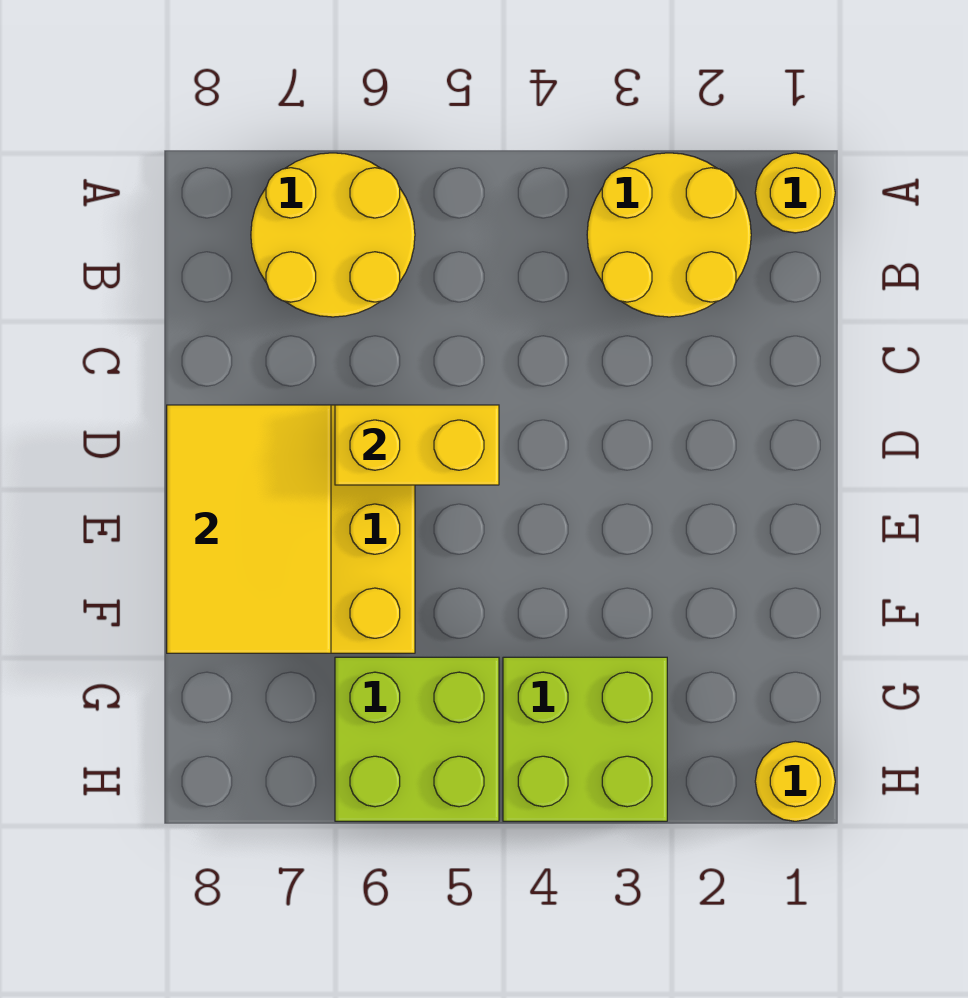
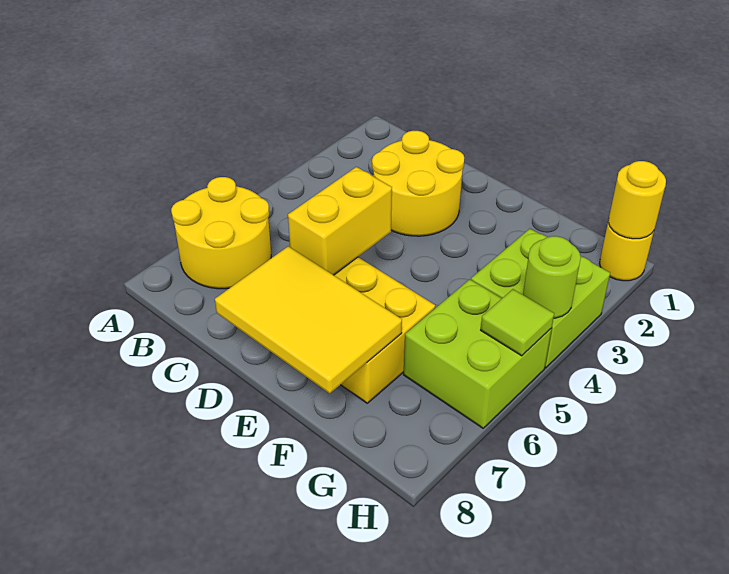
yellow 1x1 round brick [755,153,835,233] -> yellow 1x1 round brick moved to [608,161,666,239]
yellow 2x2 round brick [587,153,751,317] -> yellow 2x2 round brick moved to [372,131,464,236]
none -> lime 1x1 round brick [523,236,581,318]
none -> lime 1x1 tile [481,289,554,356]

